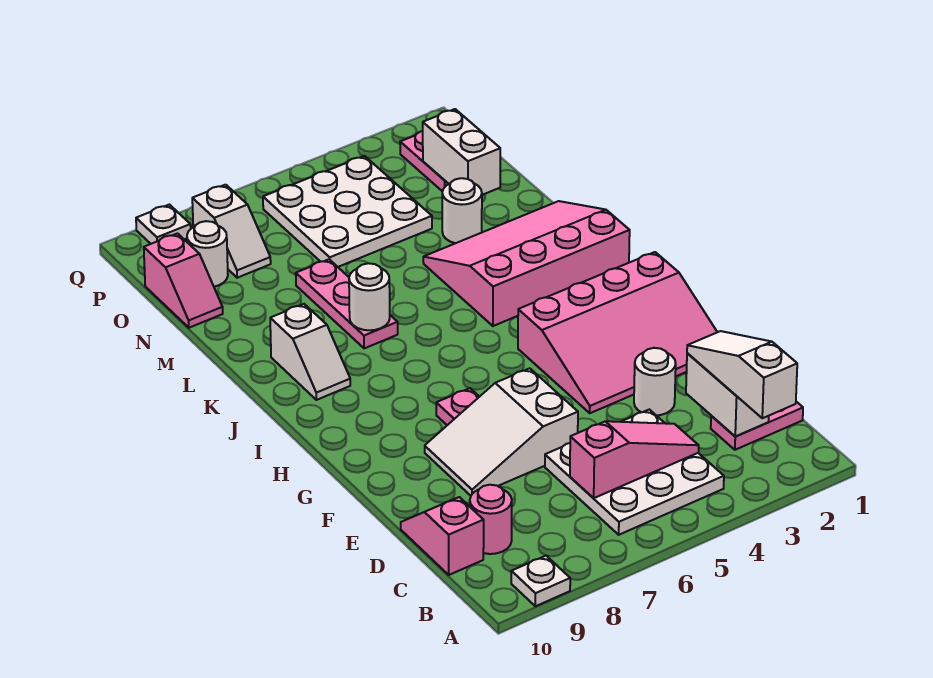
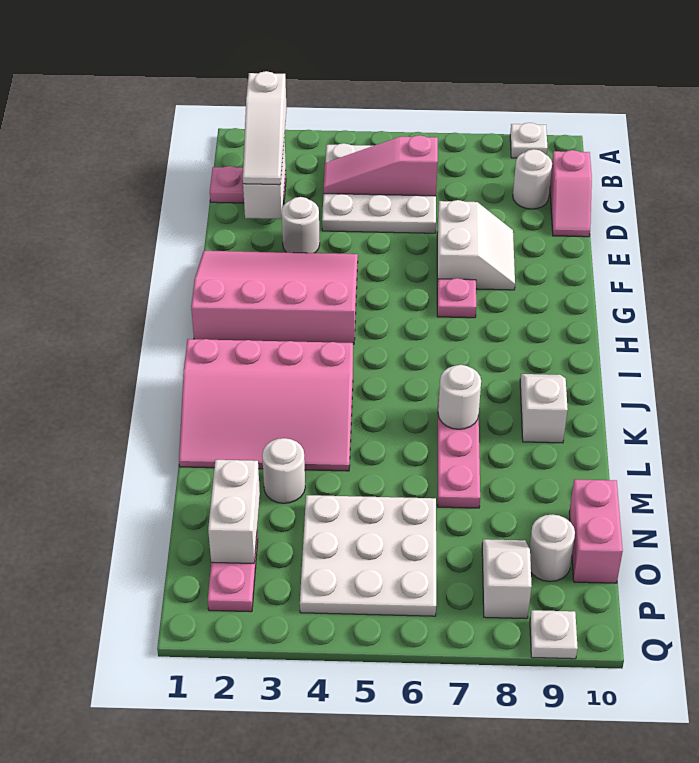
pink 1x1 round brick [470,485,512,554] -> white 1x1 round brick [513,149,552,209]
white 2x3 slope [425,368,578,496] -> white 2x2 slope [437,200,515,290]
pink 1x2 slope [144,233,223,328] -> pink 1x2 brick [569,479,623,583]

